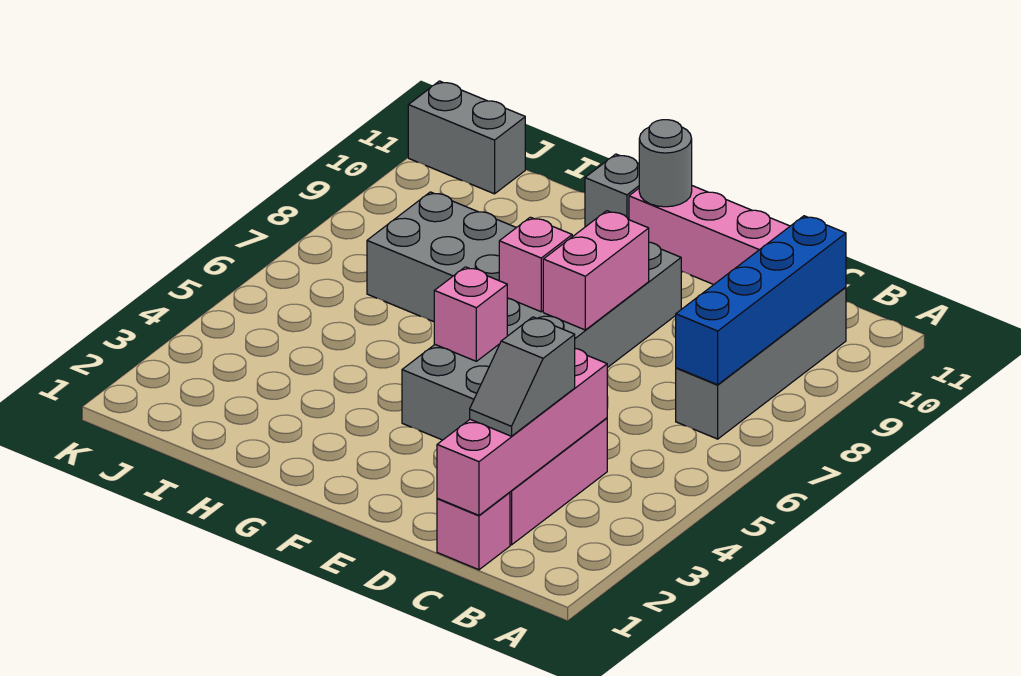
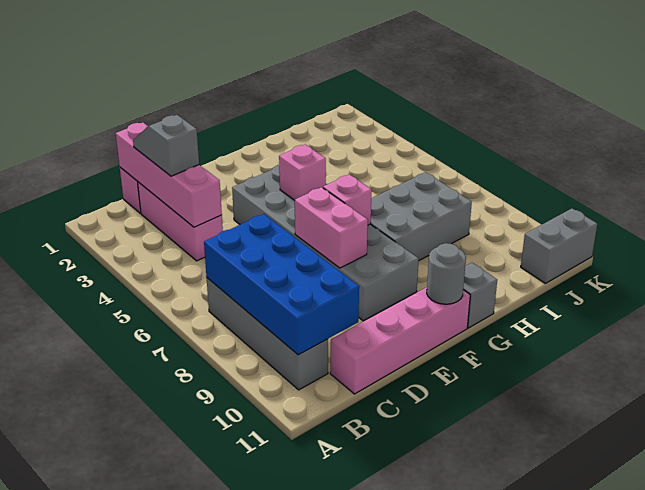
blue 1x4 brick [676,216,846,385] -> blue 2x4 brick [204,214,359,355]

